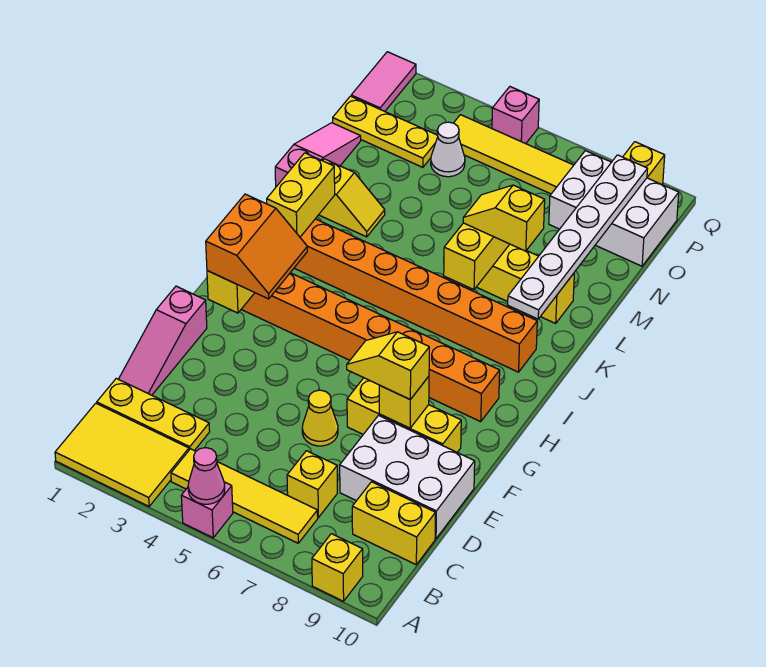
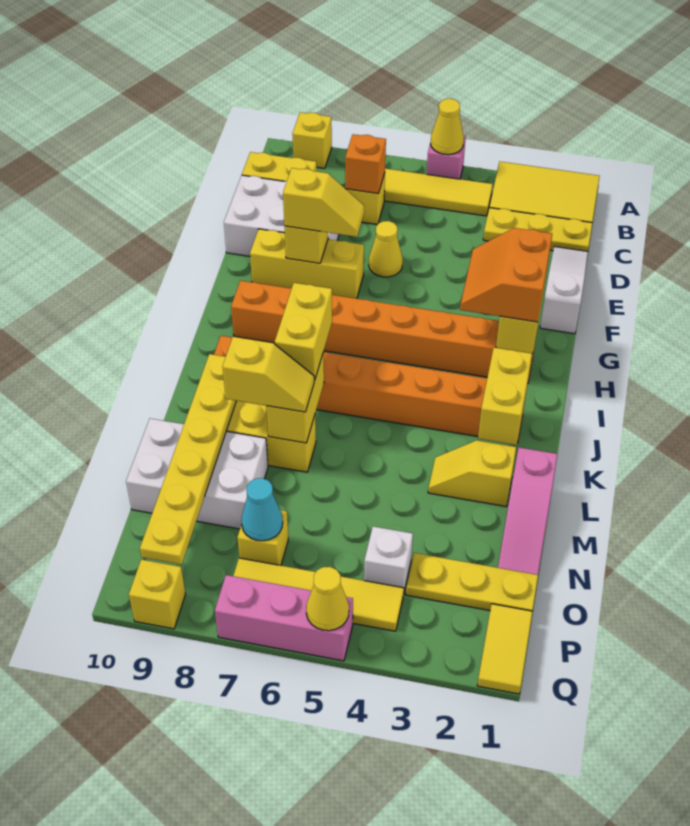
pink 1x1 cone [188,448,225,504] -> yellow 1x1 cone [431,99,464,155]
none -> orange 1x1 brick [345,134,386,194]
pink 1x3 slope [119,286,207,395] -> white 1x3 slope [540,246,588,334]
none -> yellow 1x2 brick [275,283,332,380]
white 1x6 plate [508,155,647,319] -> yellow 1x6 plate [140,354,236,565]
white 1x1 cone [431,122,465,177] -> white 1x1 brick [364,526,413,592]
none -> yellow 1x1 brick [237,510,288,565]
none -> cyan 1x1 cone [241,478,283,541]
white 2x3 brick [549,151,679,266] -> white 2x3 brick moved to [126,418,268,529]
pink 1x2 tile [351,52,416,111] -> yellow 1x2 tile [477,604,533,694]
pink 1x1 brick [492,87,539,144] -> pink 1x3 brick [215,575,353,661]
none -> yellow 1x1 cone [306,567,349,631]

